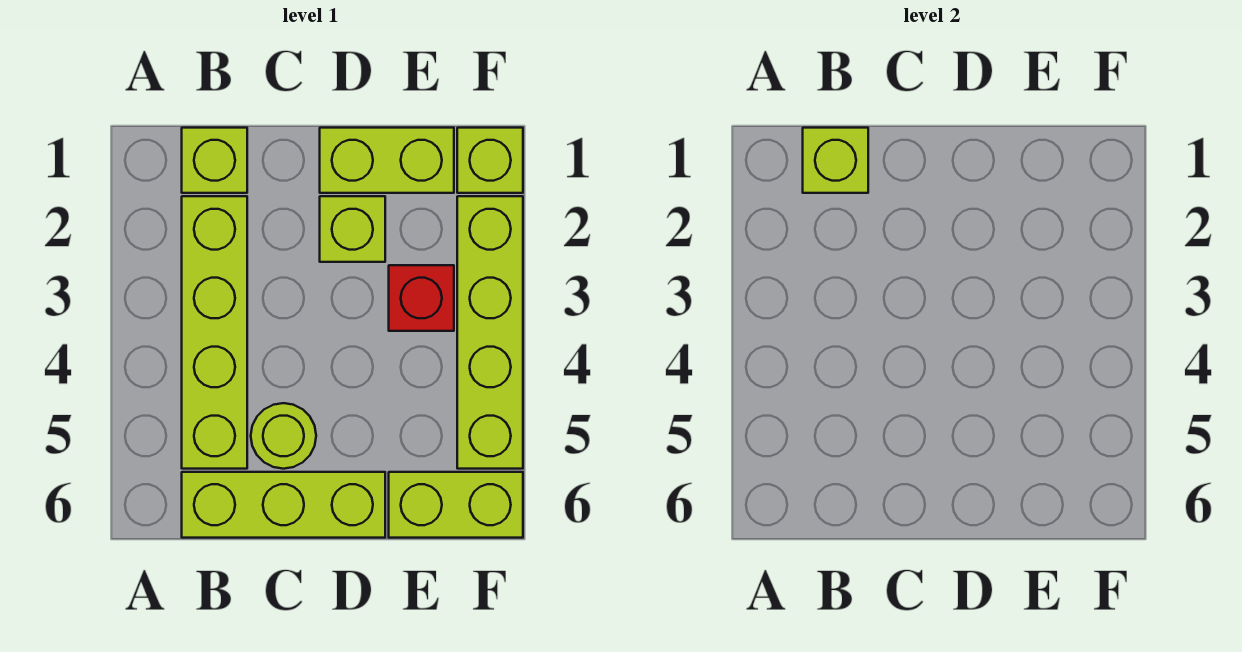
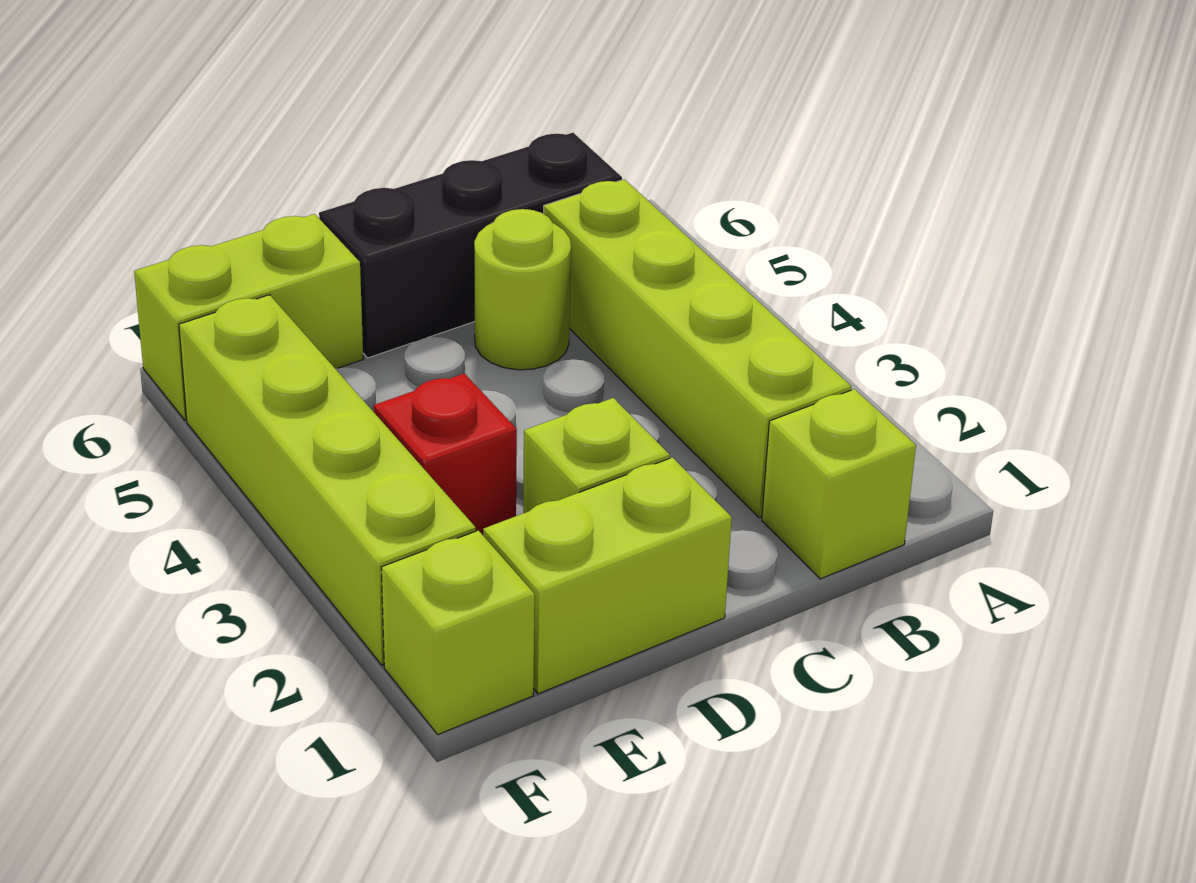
lime 1x1 brick [803,128,868,193] -> none
lime 1x3 brick [182,472,385,538] -> black 1x3 brick [319,133,622,358]

